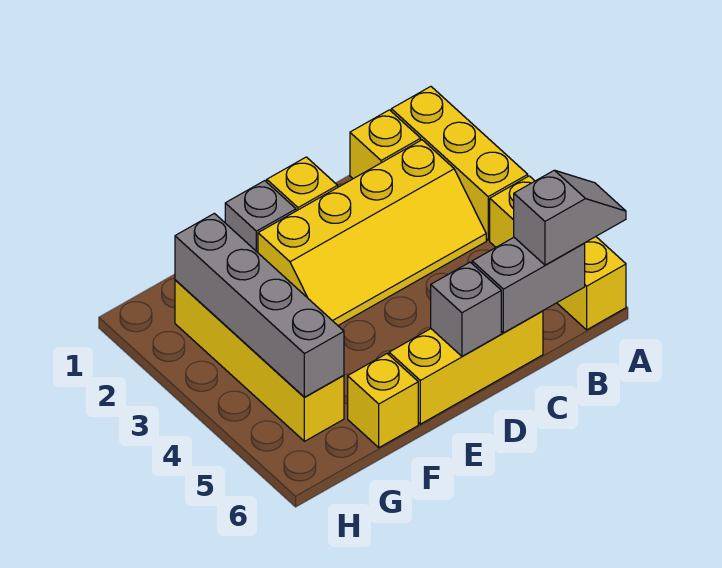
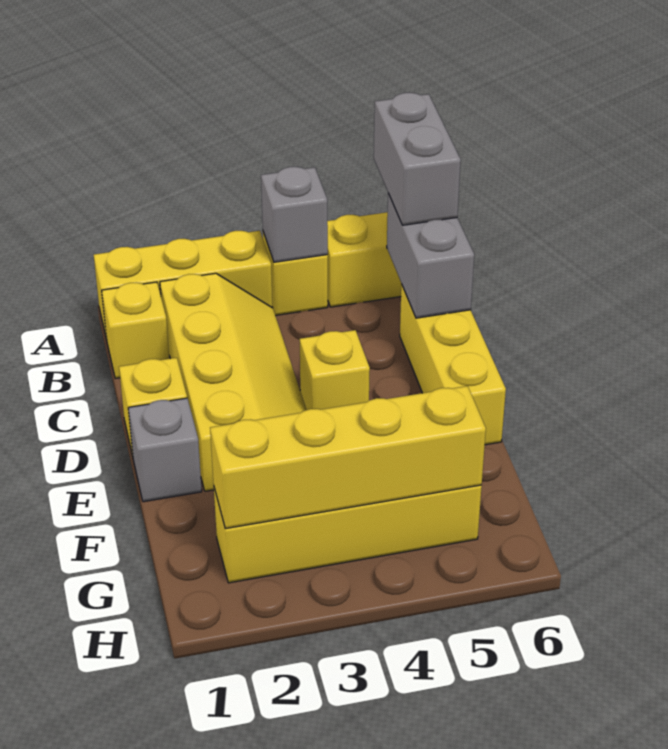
grey 1x2 slope [514,170,626,265] -> grey 1x2 brick [374,93,461,225]
grey 1x1 brick [431,262,501,356] -> grey 1x1 brick moved to [261,167,328,262]
yellow 1x1 brick [348,354,418,448] -> yellow 1x1 brick moved to [300,330,370,410]
grey 1x4 brick [175,213,344,397] -> yellow 1x4 brick [210,386,486,529]

